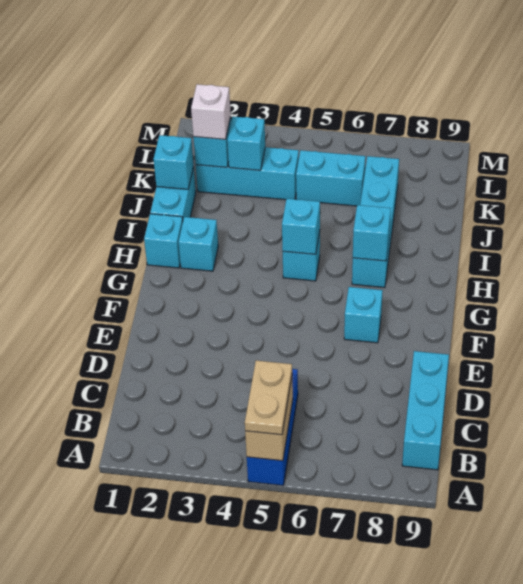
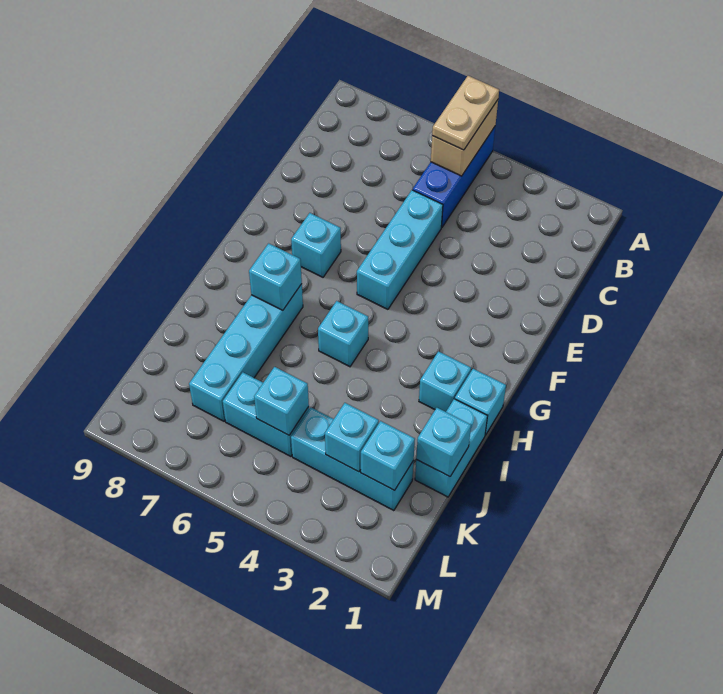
cyan 1x3 brick [402,351,449,470] -> cyan 1x3 brick moved to [357,190,443,309]
cyan 1x1 brick [282,199,320,254] -> cyan 1x1 brick moved to [254,367,309,435]
white 1x1 brick [191,84,231,139] -> none

